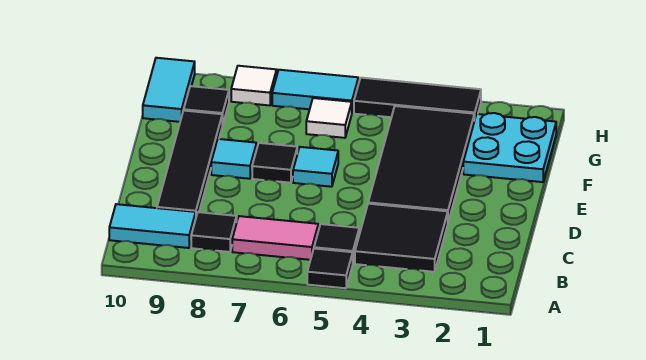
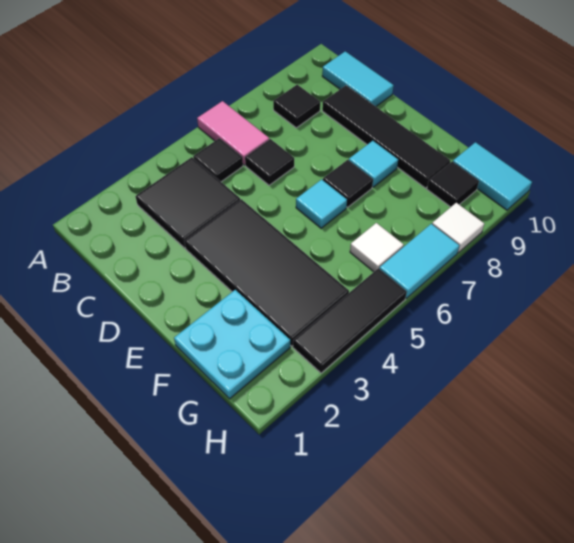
black 1x1 tile [307,249,353,288] -> black 1x1 tile moved to [245,139,294,185]
pink 1x2 tile [232,216,318,260] -> pink 1x2 tile turned to [197,101,269,165]
cyan 1x2 tile [109,204,196,248] -> cyan 1x2 tile turned to [322,51,394,106]

